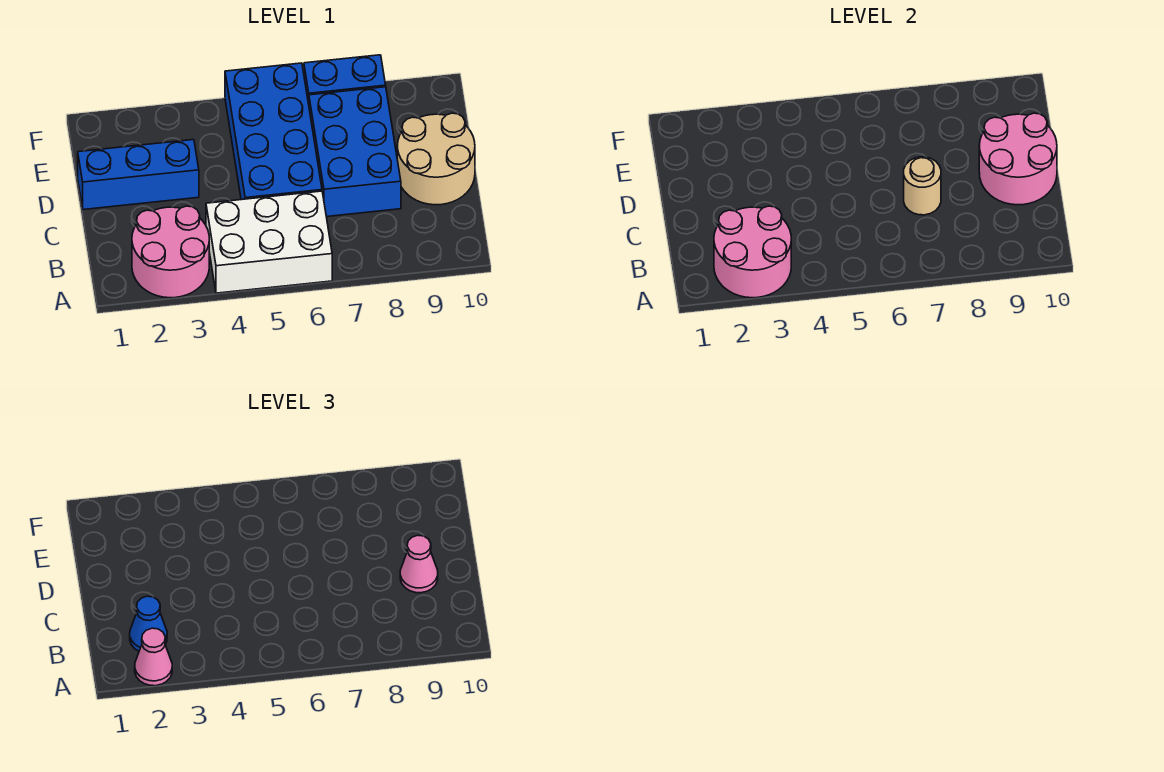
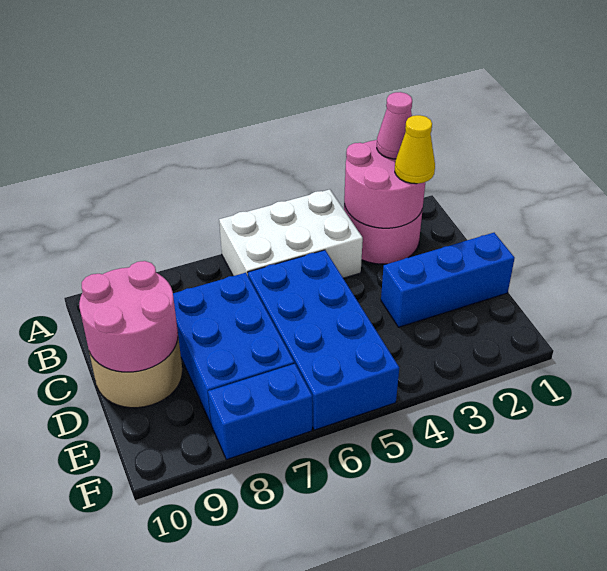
blue 1x1 cone [130,596,167,651] -> yellow 1x1 cone [395,115,435,184]
tan 1x1 round brick [904,157,941,215] -> none
pink 1x1 cone [400,535,438,593] -> none

